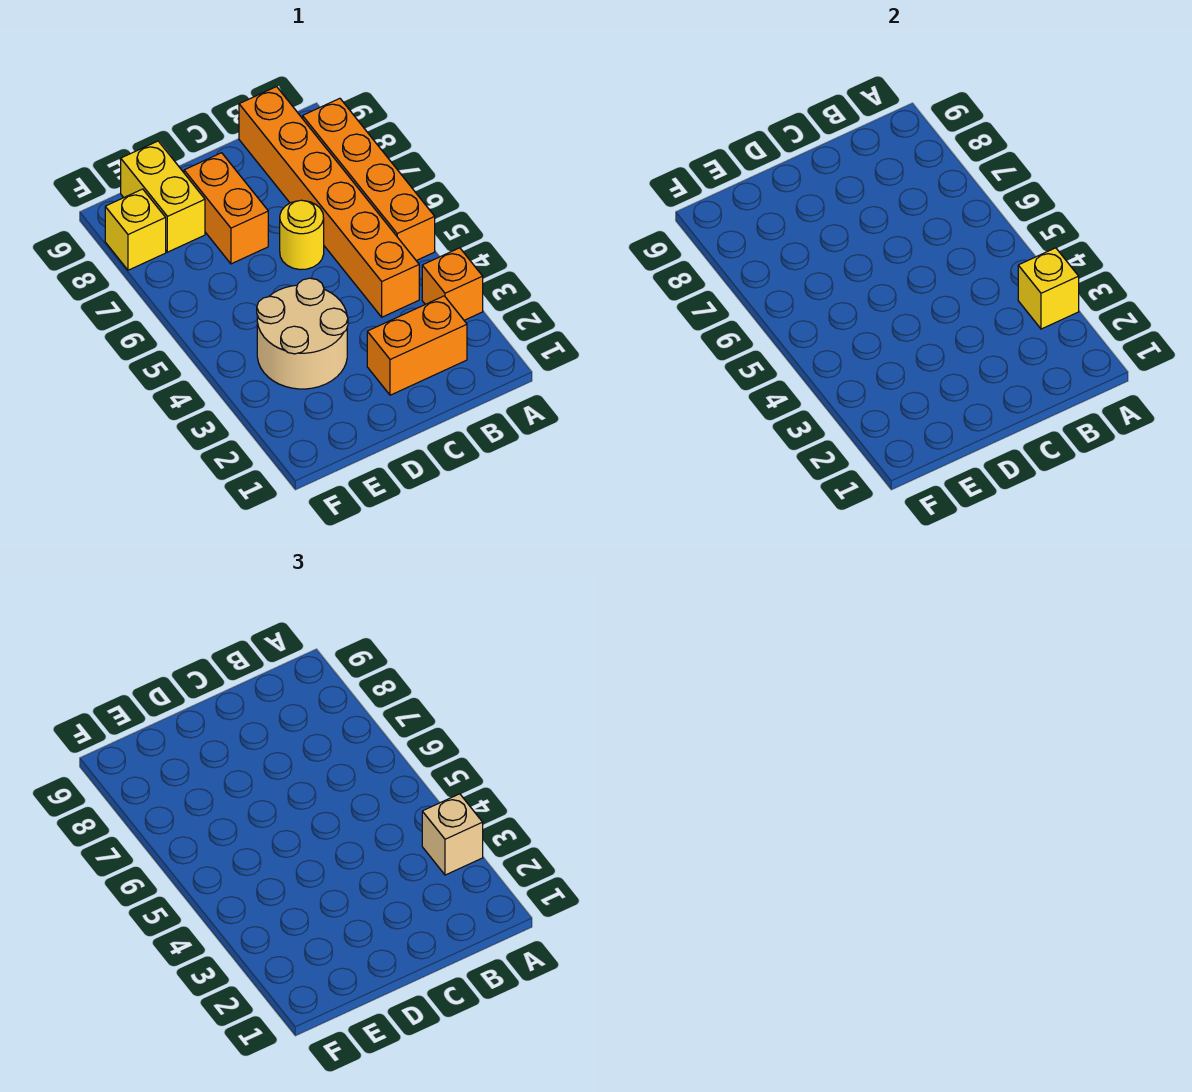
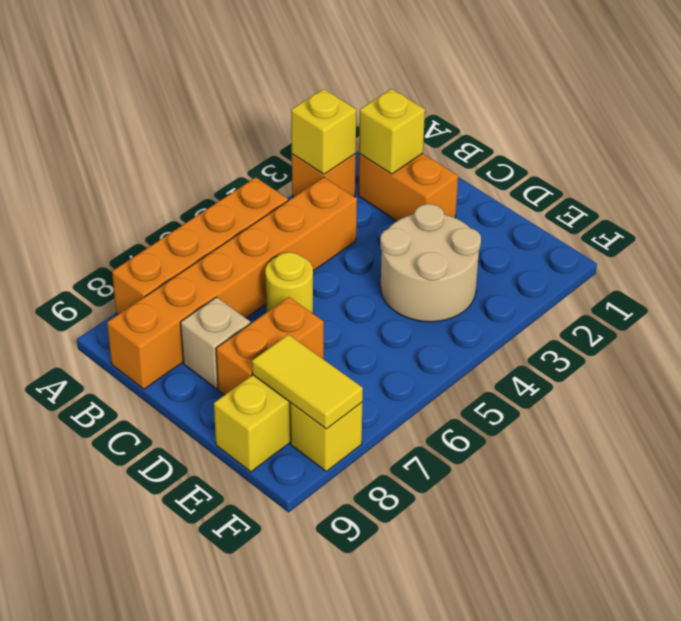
tan 1x1 brick [422,794,483,875] -> tan 1x1 brick moved to [181,297,250,389]
none -> yellow 1x1 brick [359,89,425,174]
none -> yellow 1x2 tile [252,334,363,429]

